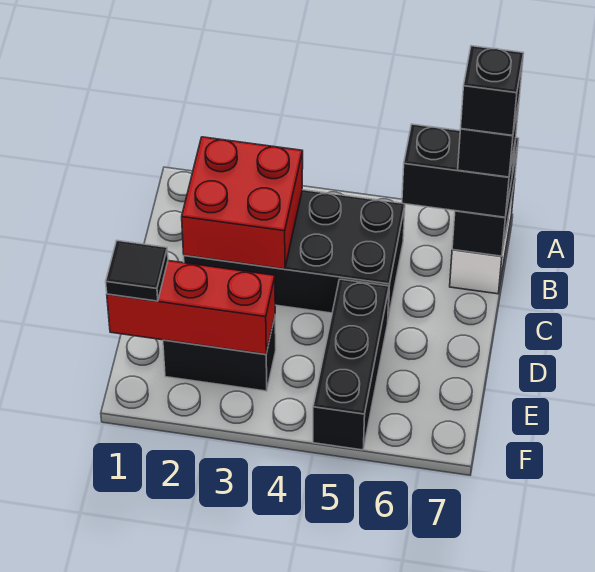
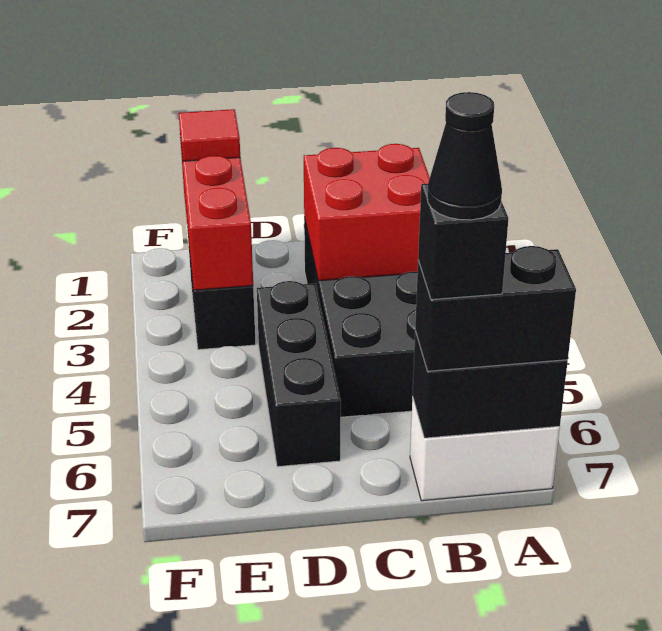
black 1x2 brick [402,124,515,217] -> black 1x2 brick turned to [415,246,576,371]
black 1x1 brick [461,46,524,135] -> black 1x1 cone [428,92,502,220]
black 1x3 brick [313,279,389,450] -> black 1x3 brick turned to [257,281,341,467]
black 1x1 tile [106,241,168,301] -> red 1x1 tile [179,109,240,161]

